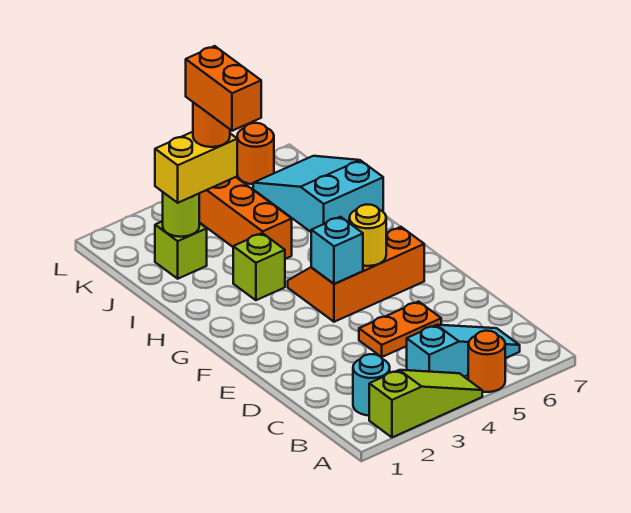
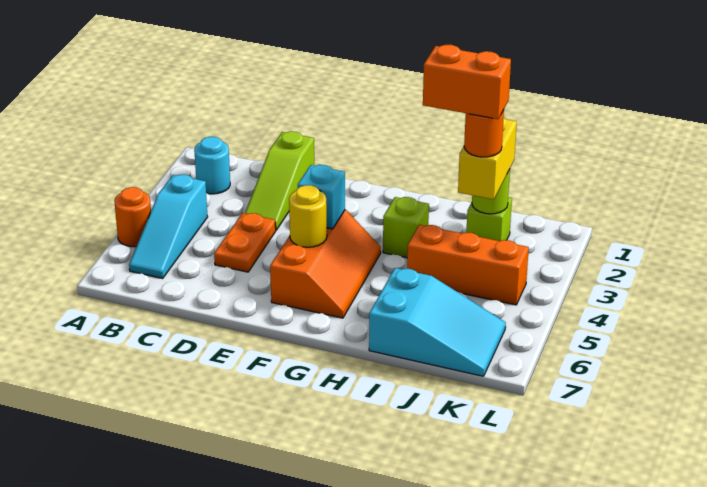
lime 1x3 slope [369,370,482,437] -> lime 1x3 slope moved to [245,131,314,230]
orange 1x1 round brick [237,123,274,184] -> none

